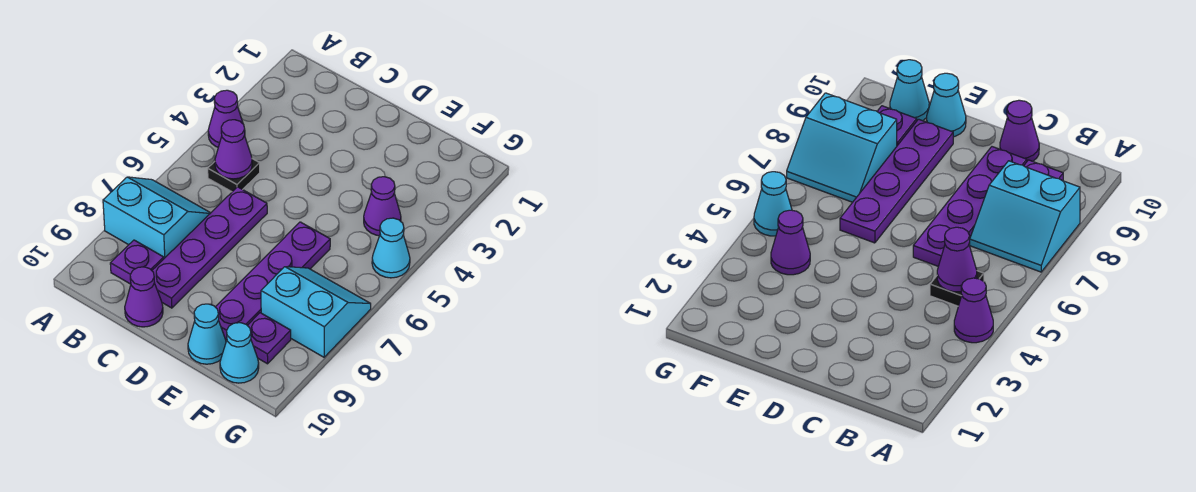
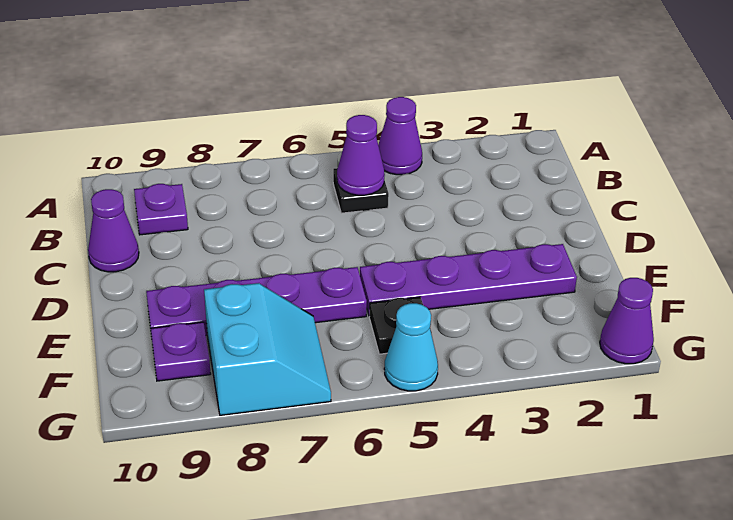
cyan 2x2 slope [103,177,210,258] -> none
purple 1x4 plate [152,187,267,308] -> purple 1x4 plate moved to [360,244,577,316]
cyan 1x1 cone [188,304,226,364] -> none
purple 1x1 cone [364,177,401,236] -> purple 1x1 cone moved to [600,278,654,364]
none -> black 1x1 plate [369,297,432,354]
cyan 1x1 cone [220,323,259,383] -> none

